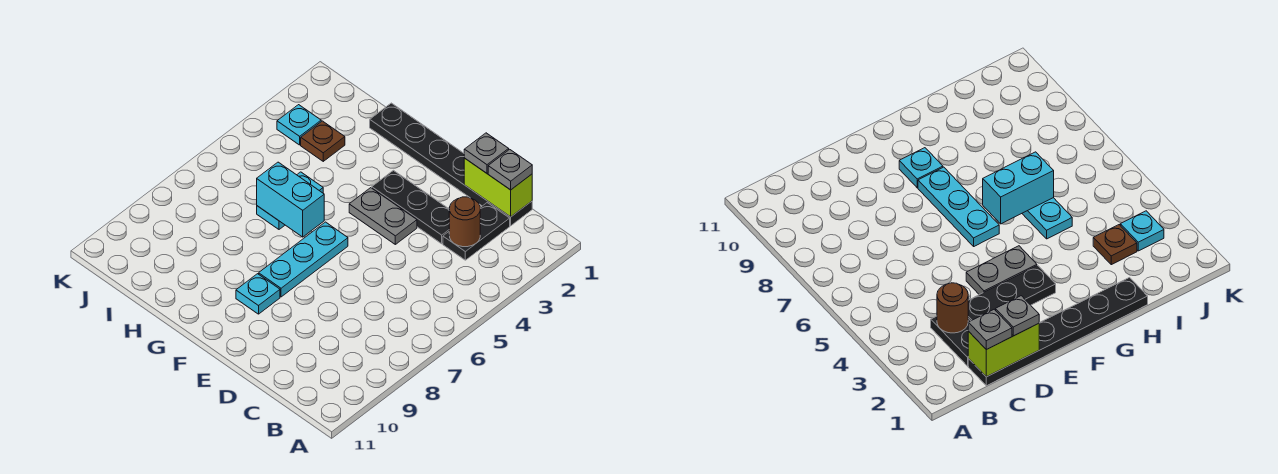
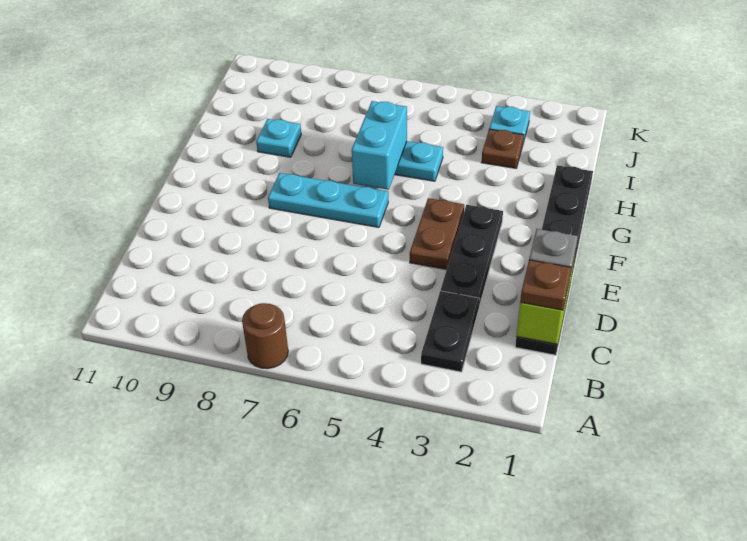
grey 1x1 plate [488,149,532,190] -> brown 1x1 plate [520,260,571,310]
black 1x2 plate [443,203,510,260] -> black 1x2 plate turned to [421,291,480,372]
brown 1x1 round brick [449,197,480,247] -> brown 1x1 round brick moved to [242,303,288,369]
grey 1x2 plate [349,188,417,244] -> brown 1x2 plate [410,198,464,270]
cyan 1x1 plate [236,274,280,314] -> cyan 1x1 plate moved to [256,119,301,157]

